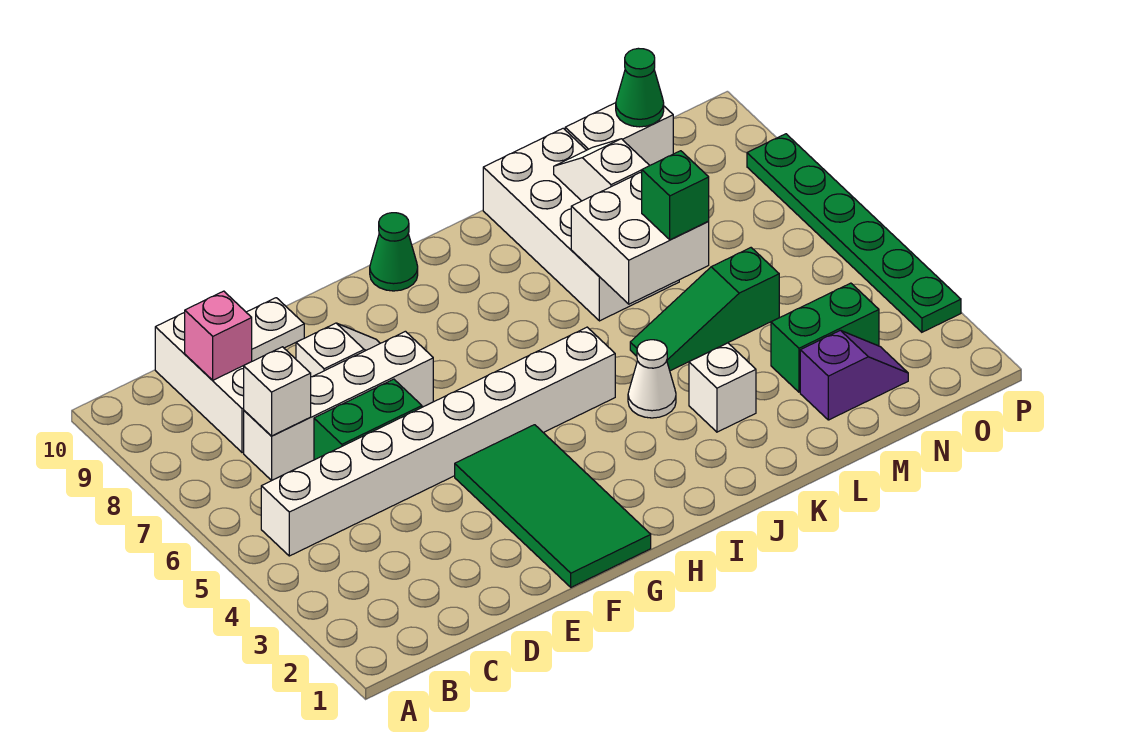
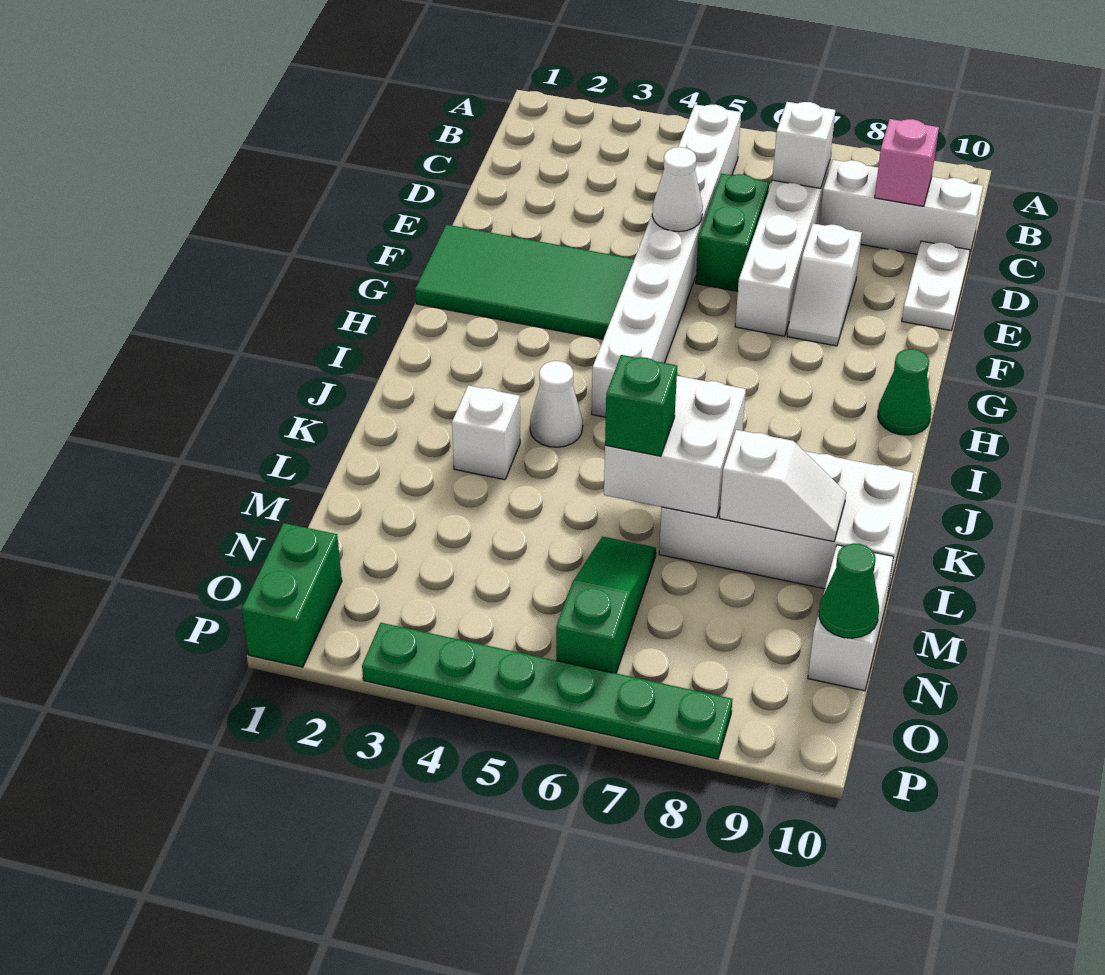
none -> white 1x1 cone [652,147,703,232]
green 1x3 slope [630,248,779,371] -> green 1x3 slope moved to [556,537,656,673]
purple 1x2 slope [800,330,908,420] -> none
green 1x2 brick [771,283,879,392] -> green 1x2 brick moved to [242,523,342,667]

